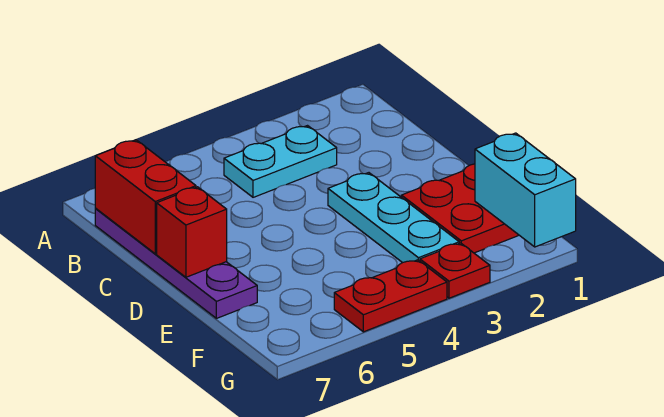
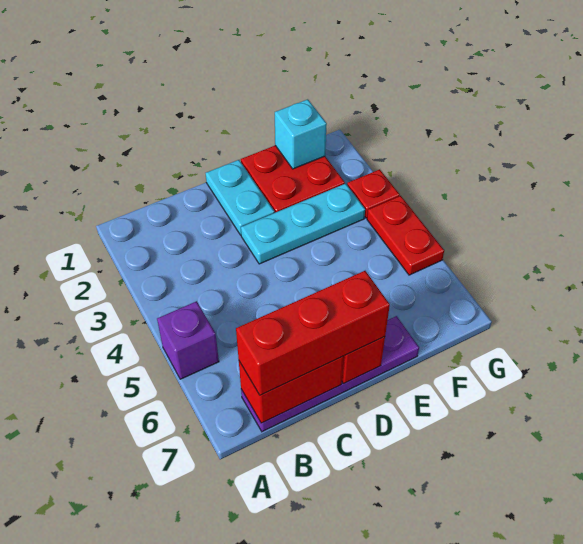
none -> purple 1x1 brick [157,301,219,379]
cyan 1x2 plate [224,126,337,197] -> cyan 1x2 plate moved to [206,160,275,235]
none -> red 1x3 brick [236,271,390,395]
cyan 1x2 brick [475,133,576,247] -> cyan 1x1 brick [275,99,327,169]

